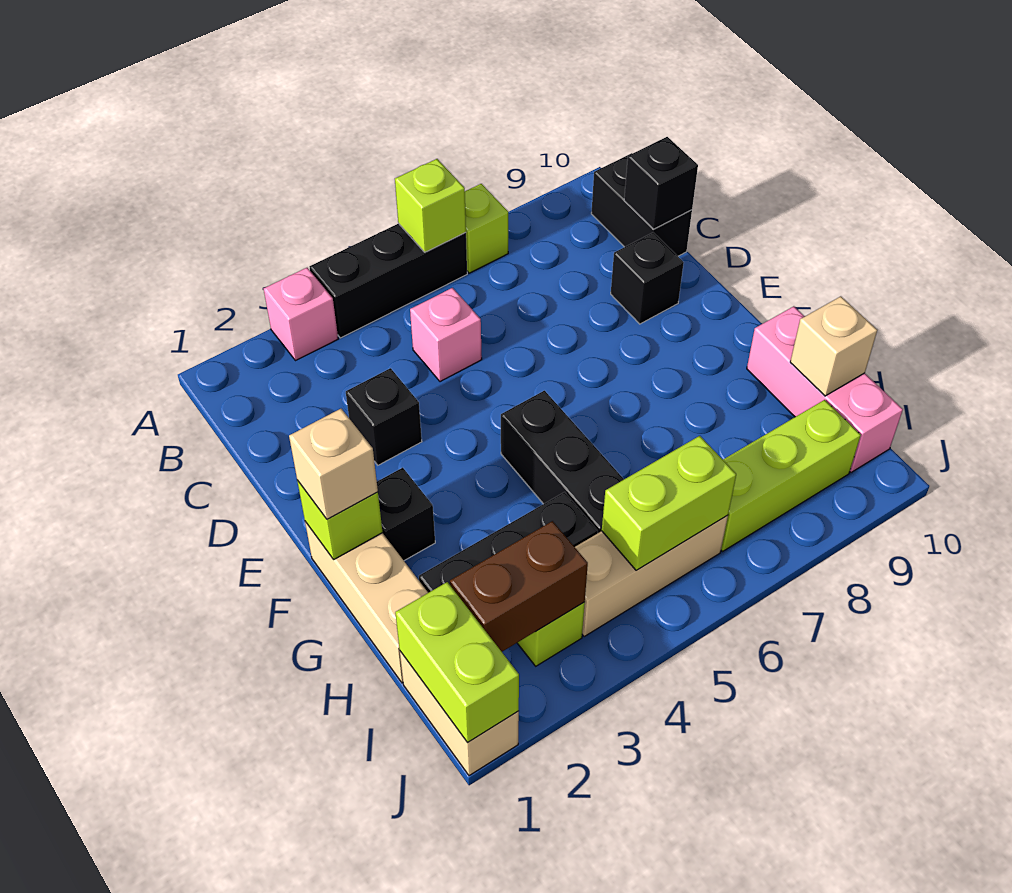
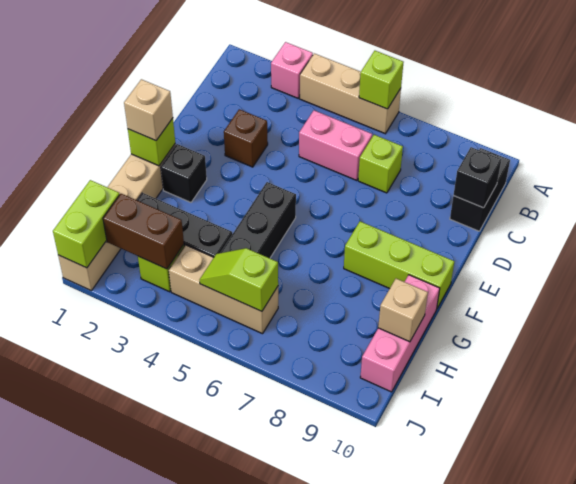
black 1x3 brick [310,223,467,338] -> tan 1x3 brick [300,53,401,134]
lime 1x1 brick [465,184,508,273] -> lime 1x1 brick moved to [358,135,403,193]
pink 1x1 brick [410,288,482,382] -> pink 1x2 brick [299,110,372,180]
black 1x1 brick [346,368,422,465] -> brown 1x1 brick [224,109,268,167]
black 1x1 brick [611,233,684,324] -> none
lime 1x2 brick [602,436,736,571] -> lime 1x2 slope [200,248,278,311]
lime 1x3 brick [721,400,861,552] -> lime 1x3 brick moved to [344,221,454,308]

